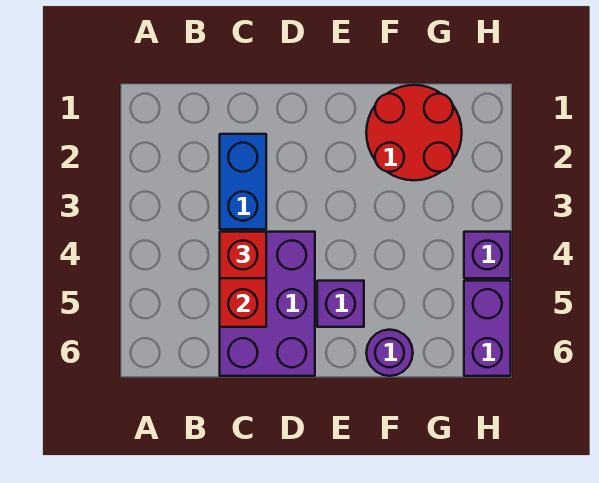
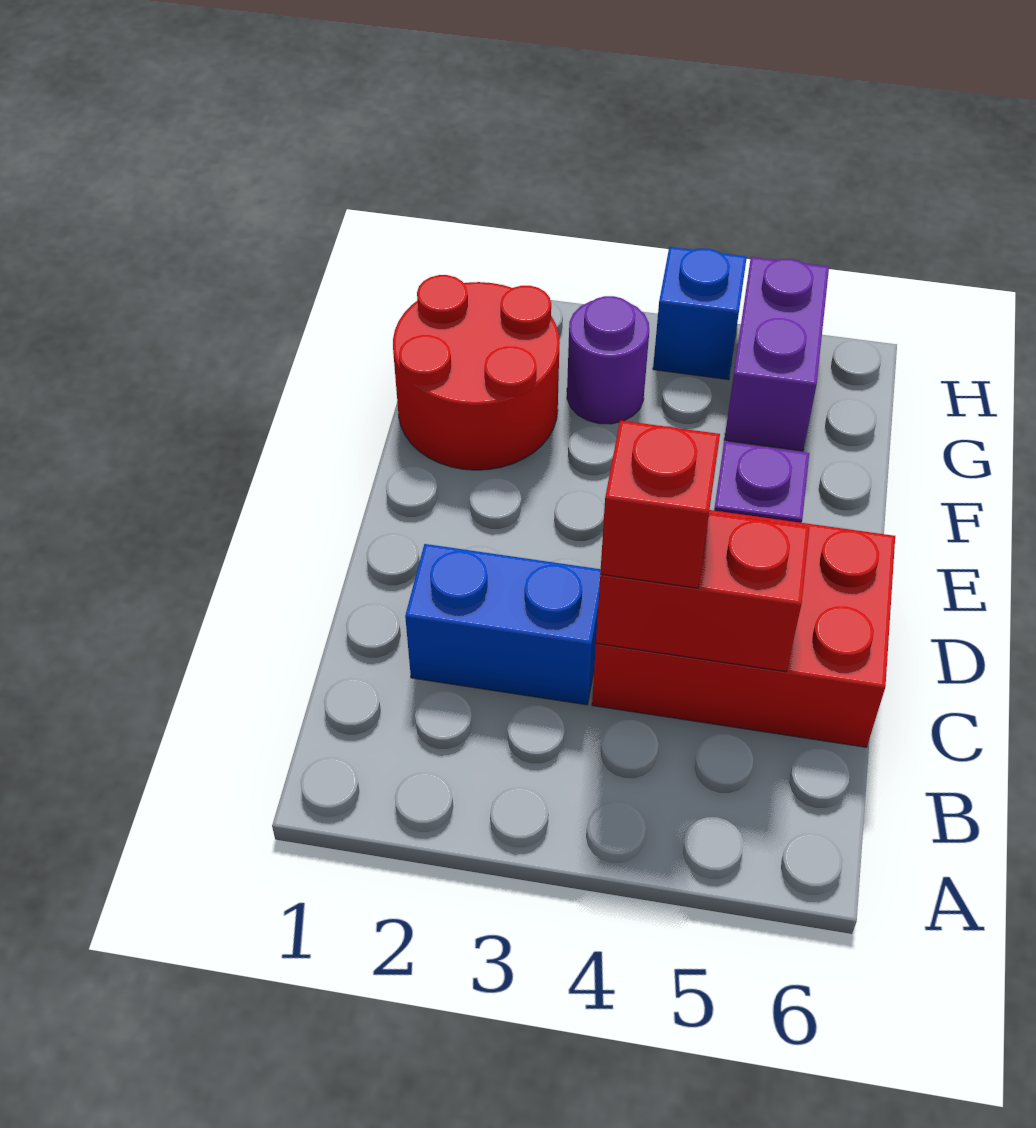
purple 2x3 brick [220,232,315,376] -> red 2x3 brick [592,510,895,747]
purple 1x1 round brick [366,330,413,376] -> purple 1x1 round brick moved to [567,296,649,424]
purple 1x1 brick [464,232,511,278] -> blue 1x1 brick [653,247,747,380]
purple 1x2 brick [464,281,511,376] -> purple 1x2 brick turned to [724,257,829,451]

